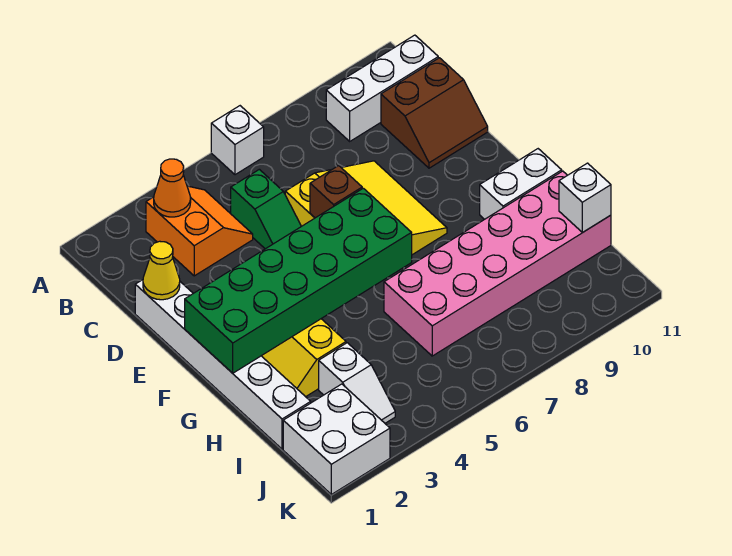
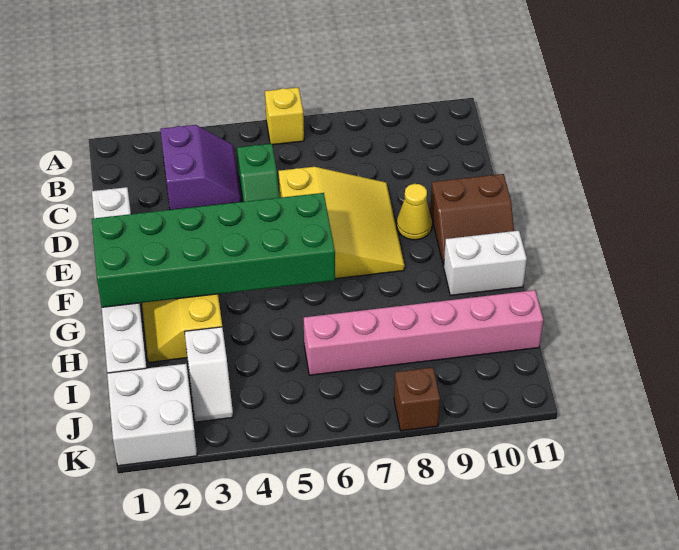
white 1x1 brick [211,106,264,175] -> yellow 1x1 brick [265,87,304,145]
orange 2x2 slope [146,186,253,276] -> purple 2x2 slope [160,125,241,210]
orange 1x1 cone [154,159,191,217] -> none
white 1x3 brick [326,35,438,141] -> none
brown 2x2 slope [381,58,488,168] -> brown 2x2 slope moved to [430,174,514,266]
yellow 1x1 cone [143,241,180,300] -> yellow 1x1 cone moved to [397,184,432,240]
brown 1x1 brick [310,166,362,218] -> brown 1x1 brick moved to [394,367,440,431]
pink 2x6 brick [384,171,611,356] -> pink 1x6 brick [304,290,543,375]
white 1x1 brick [559,163,611,232] -> none

